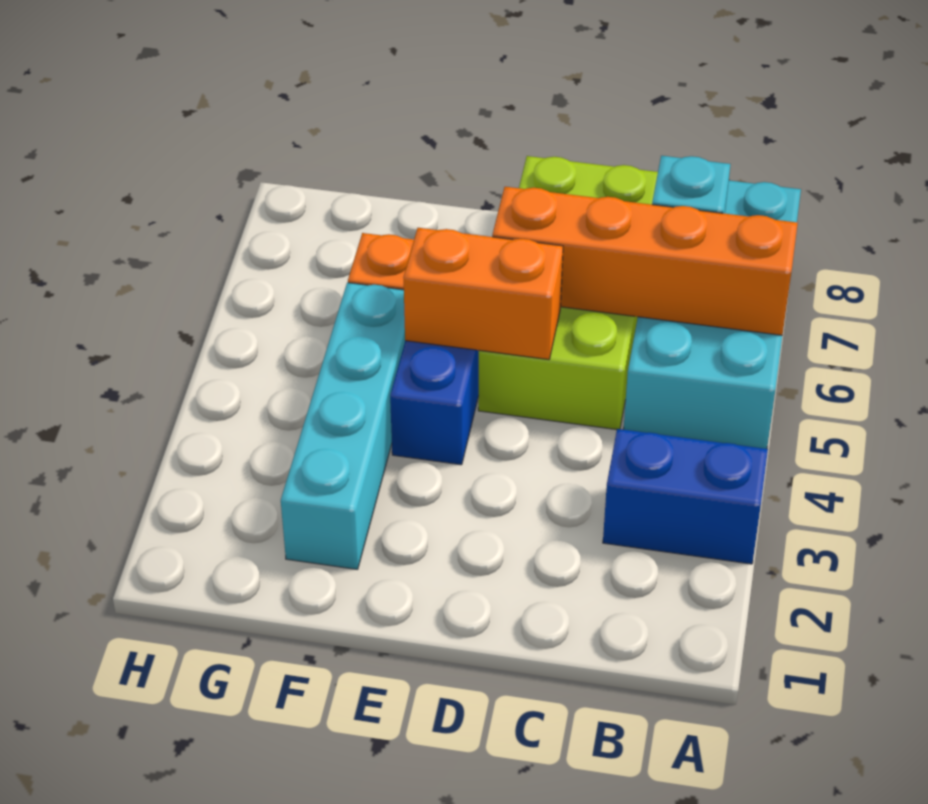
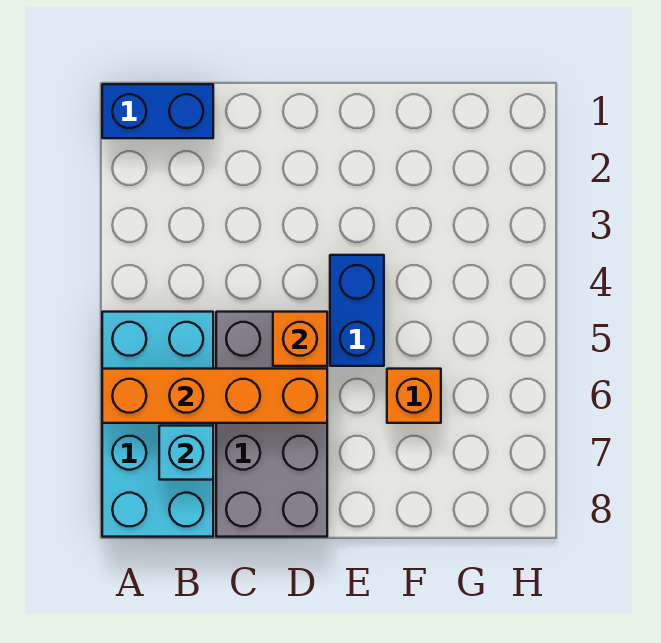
blue 1x2 brick [603,429,768,564] -> blue 1x2 brick moved to [102,84,213,138]
lime 2x4 brick [478,156,658,430] -> grey 2x4 brick [216,312,327,537]
orange 1x2 brick [403,228,563,359] -> orange 1x1 brick [273,312,327,366]
cyan 1x4 brick [281,283,405,569] -> none

